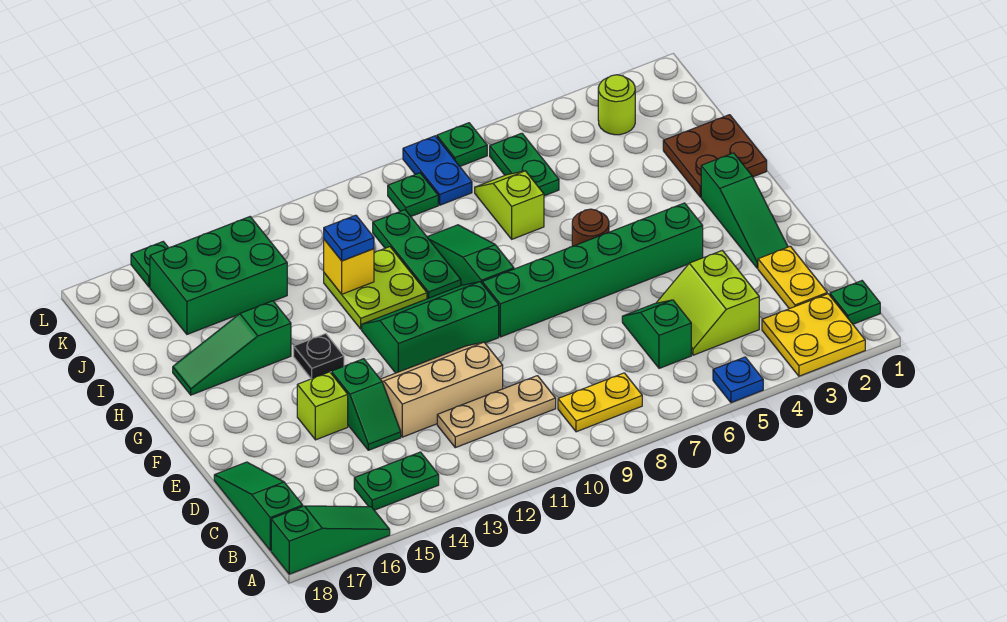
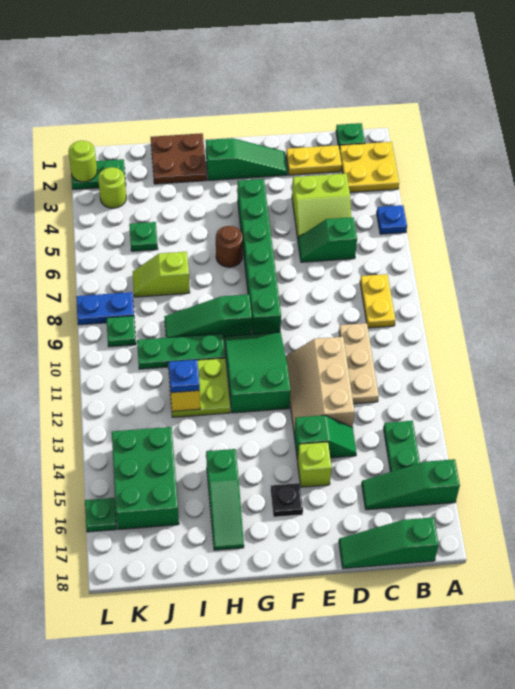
green 1x3 slope [271,506,390,574] -> green 1x3 slope turned to [362,459,460,510]
green 2x3 slope [362,282,499,373] -> green 2x3 slope turned to [224,332,291,413]
black 1x1 plate [294,334,344,379] -> black 1x1 plate moved to [270,483,303,517]
green 1x2 plate [490,133,559,196] -> green 1x2 plate moved to [71,159,126,189]
none -> lime 1x1 round brick [68,141,97,182]
green 1x1 plate [437,123,487,166] -> green 1x1 plate moved to [129,222,158,251]

